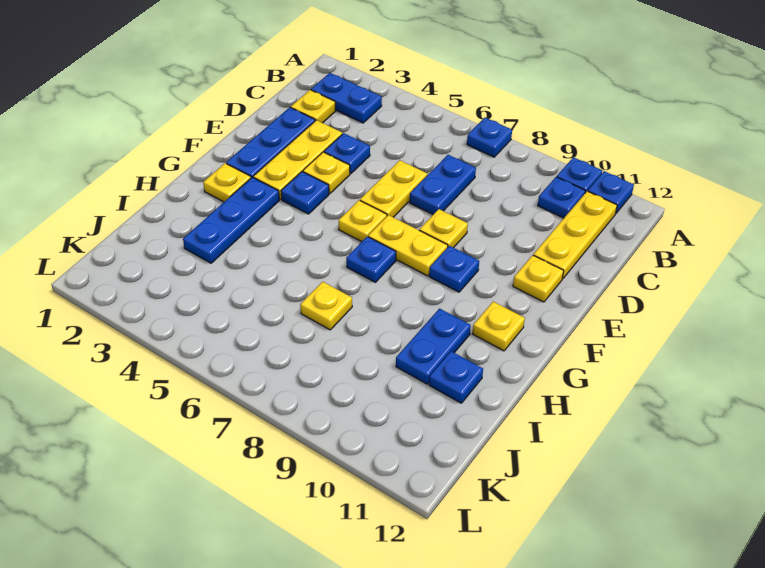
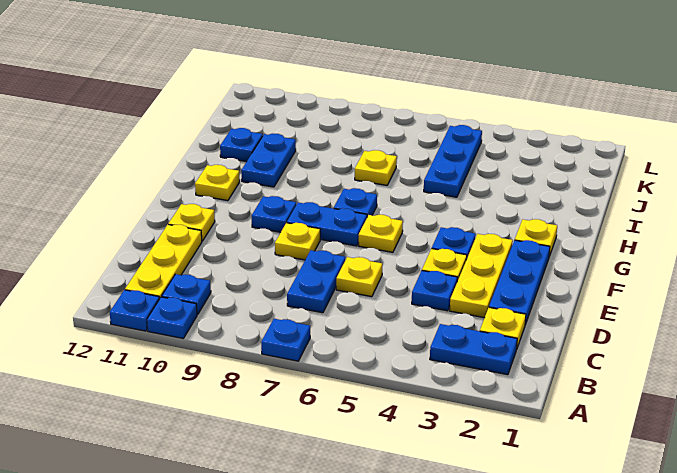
yellow 1x2 plate [360,160,427,217] -> yellow 1x1 plate [336,257,382,297]
yellow 1x2 plate [368,215,448,276] -> blue 1x2 plate [287,202,367,246]
blue 1x3 plate [183,177,279,263] -> blue 1x3 plate moved to [424,125,482,197]

